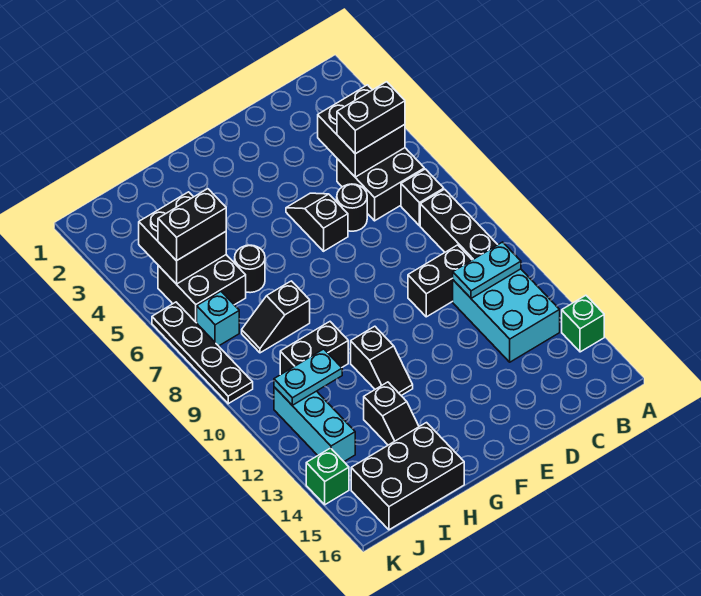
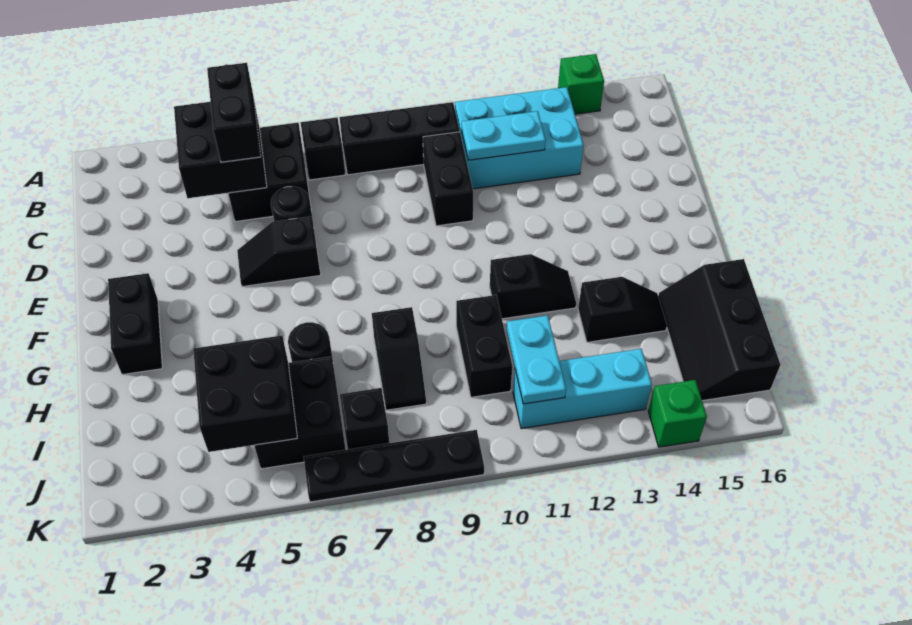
cyan 1x2 plate [453,242,521,298] -> cyan 1x2 plate turned to [462,111,546,160]
black 2x3 brick [351,423,464,530] -> black 2x3 slope [658,259,781,401]
black 1x2 brick [158,189,226,261] -> black 1x2 brick moved to [108,273,162,375]
cyan 1x1 brick [197,291,239,346] -> black 1x1 brick [340,388,389,449]

